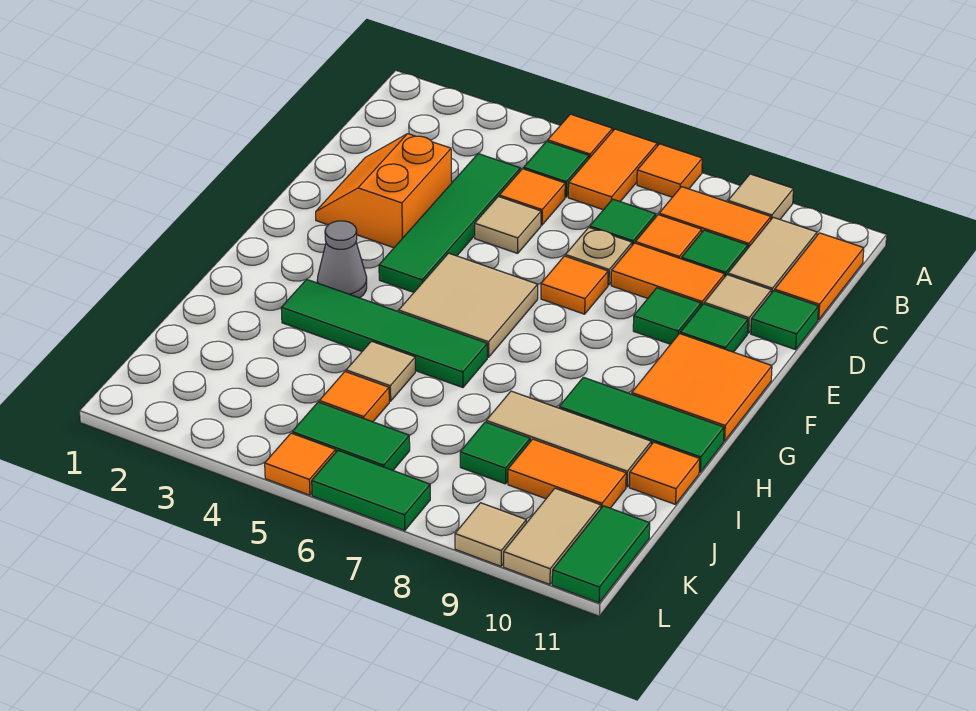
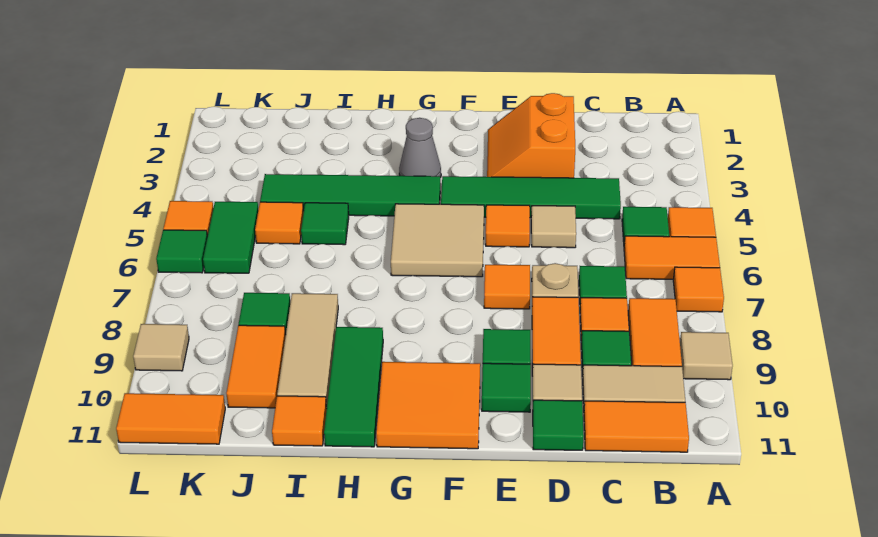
orange 1x1 tile [499,169,565,225] -> orange 1x1 tile moved to [486,205,530,247]
orange 2x2 slope [316,134,451,248] -> orange 2x2 slope turned to [487,93,575,178]
green 1x4 tile [281,279,487,388] -> green 1x4 tile turned to [260,174,440,216]
tan 1x1 tile [346,341,415,401] -> green 1x1 tile [301,203,349,245]
tan 1x2 tile [504,488,601,585] -> none
green 1x2 tile [552,506,650,603] -> orange 1x2 tile [116,393,225,444]
green 1x2 tile [312,451,430,530] -> green 1x1 tile [156,230,207,273]

